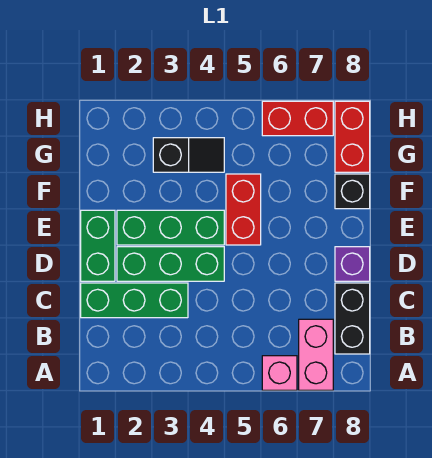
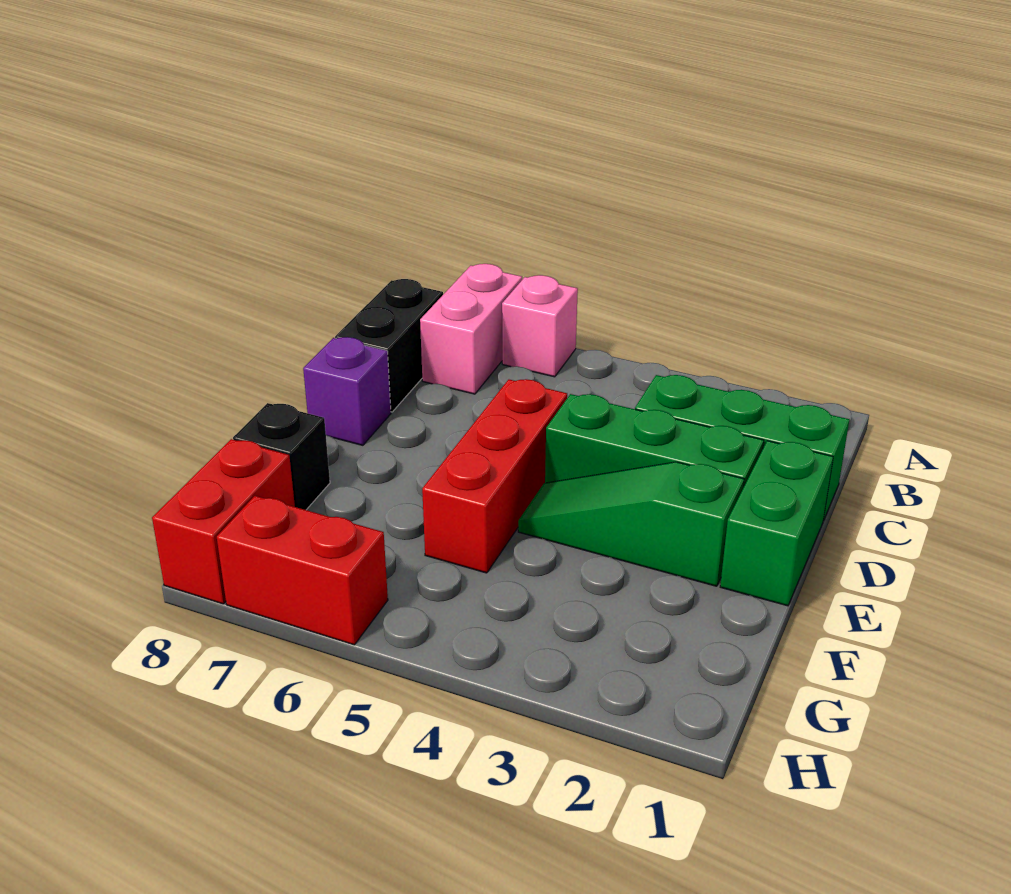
green 1x3 brick [117,210,224,245] -> green 1x3 slope [518,462,744,586]
red 1x2 brick [226,174,261,245] -> red 1x3 brick [422,379,567,573]
black 1x2 slope [153,138,224,172] -> none

